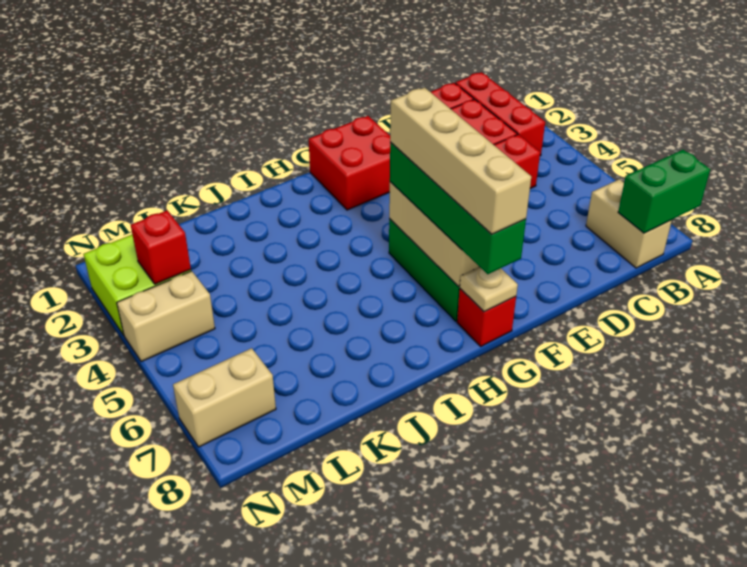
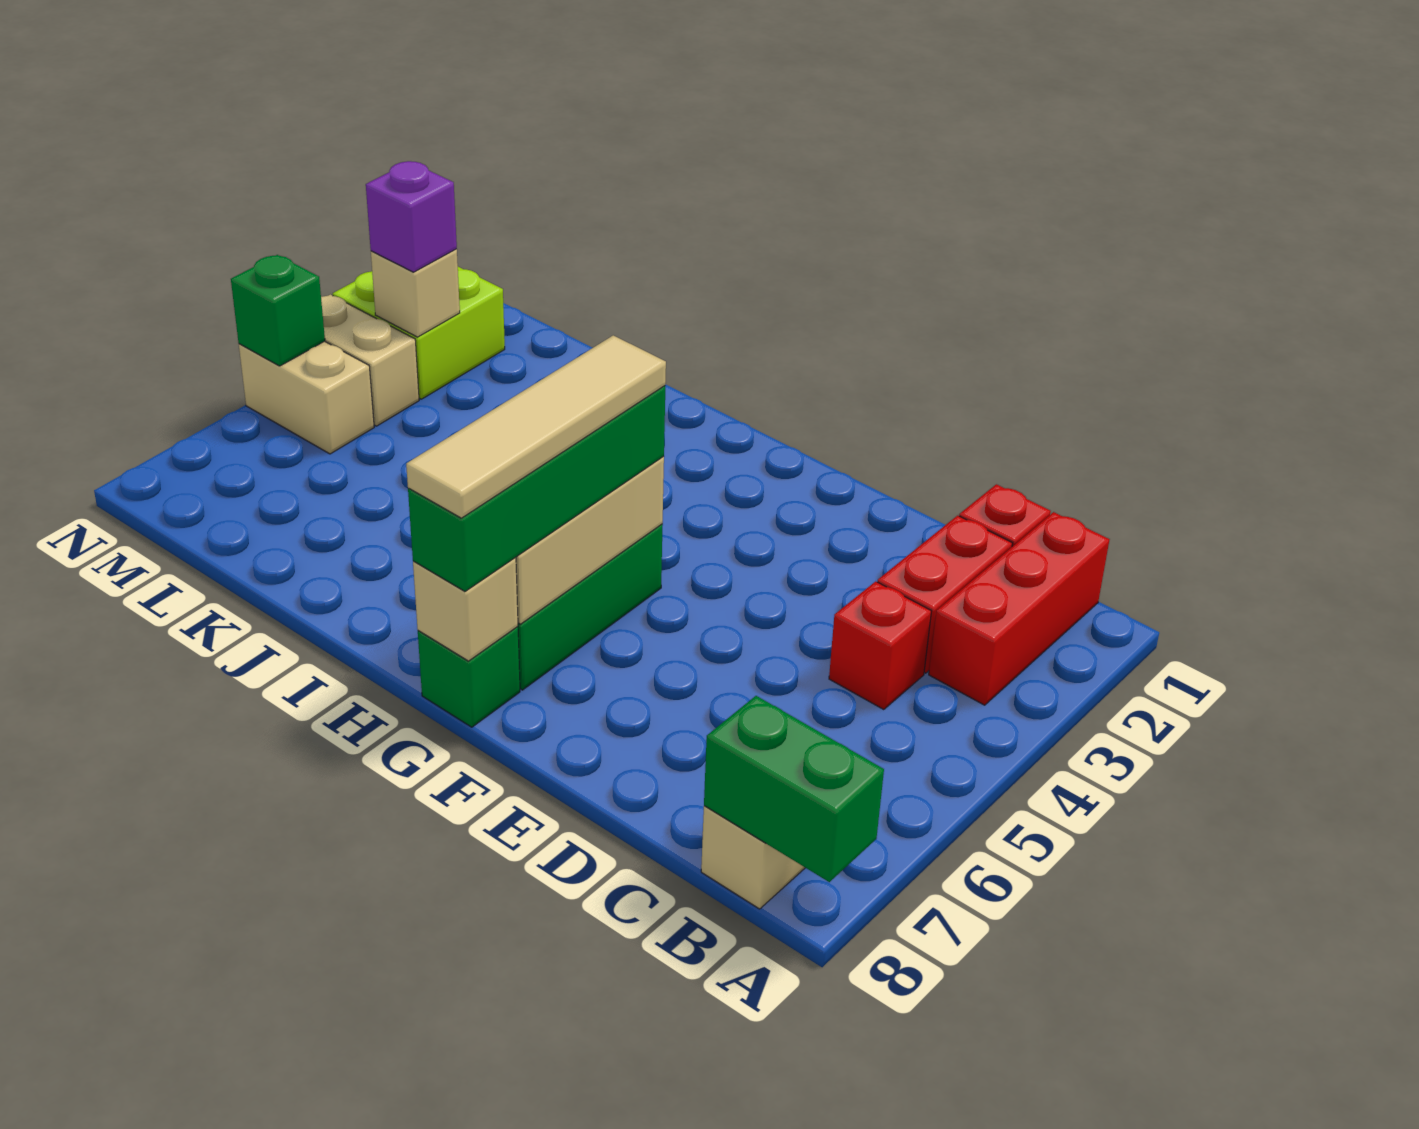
red 2x2 brick [309,116,390,210] -> none
tan 1x4 brick [390,88,531,234] -> tan 1x4 tile [406,335,666,518]
red 1x1 brick [457,289,516,346] -> green 1x1 brick [418,627,520,727]
tan 1x1 plate [460,267,518,312] -> tan 1x1 brick [413,557,518,661]
red 1x1 brick [131,211,191,284] -> tan 1x1 brick [371,249,460,337]
none -> purple 1x1 brick [366,161,457,272]
tan 1x2 brick [173,348,276,447] -> tan 1x2 brick moved to [239,341,374,454]
none -> green 1x1 brick [231,255,325,366]

